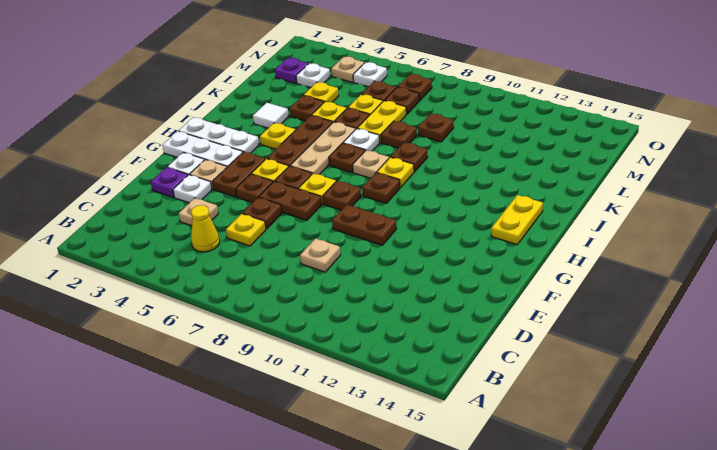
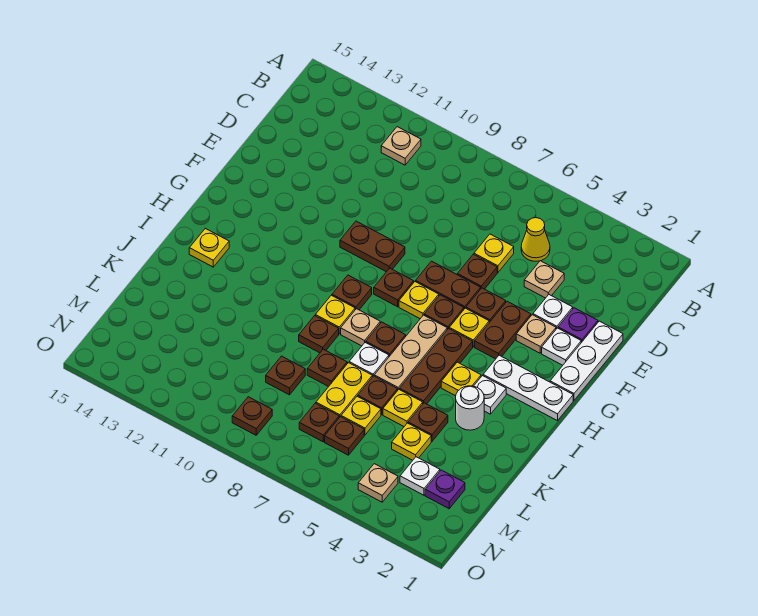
tan 1x1 plate [300,238,341,272] -> tan 1x1 plate moved to [381,127,421,165]
white 1x3 plate [162,131,243,167] -> white 1x3 plate turned to [550,321,623,400]
yellow 1x2 plate [491,195,543,245] -> yellow 1x1 plate [189,228,229,267]
white 1x1 tile [253,103,289,128] -> white 1x1 round brick [456,386,484,430]
white 1x1 plate [353,62,387,87] -> white 1x1 plate moved to [474,376,506,414]
brown 1x1 plate [398,74,432,101] -> brown 1x1 plate moved to [232,397,272,435]

